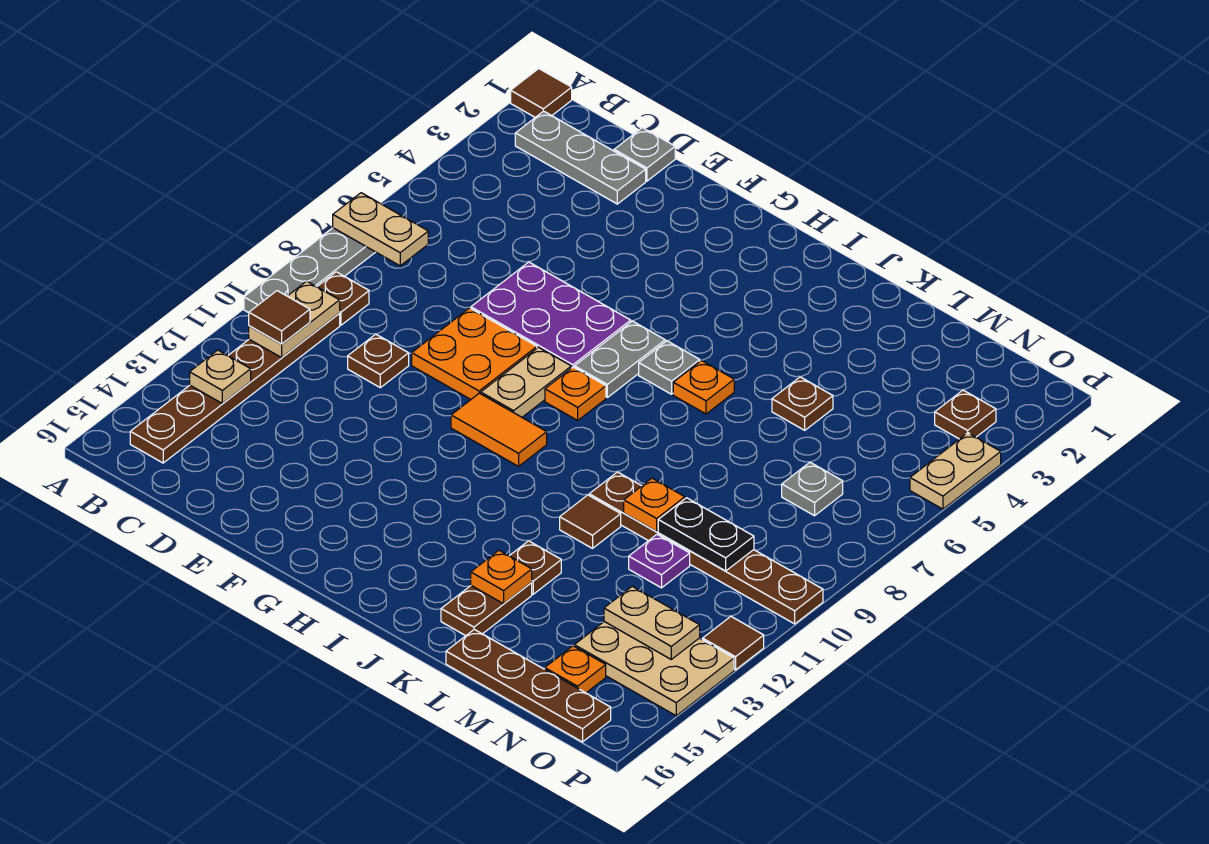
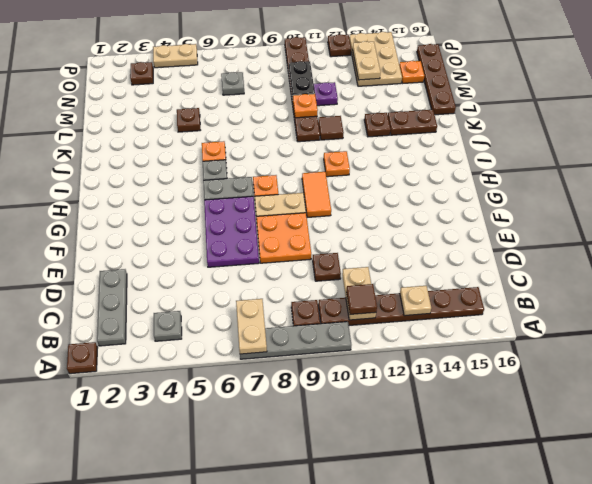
brown 1x1 tile [511,69,572,117] -> brown 1x1 plate [67,342,98,374]
tan 1x2 plate [249,281,340,358] -> tan 1x2 plate turned to [342,267,376,320]
grey 1x1 plate [614,128,675,181] -> grey 1x1 plate moved to [154,311,182,341]
orange 1x1 plate [471,550,532,604] -> orange 1x1 plate moved to [324,151,350,177]
brown 1x1 tile [703,617,764,670] -> brown 1x1 plate [328,34,351,57]

